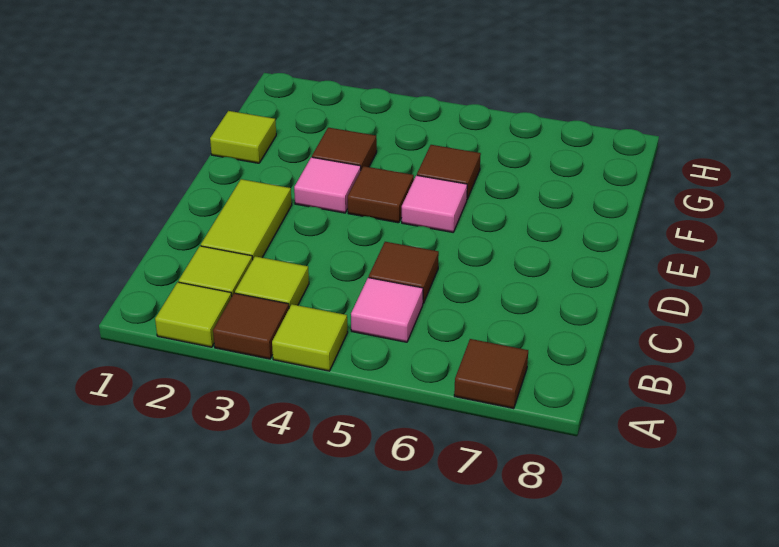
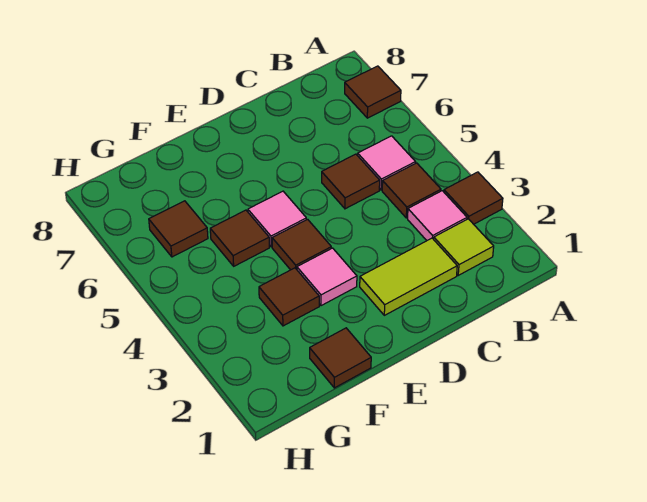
lime 1x1 tile [155,282,232,347] -> none
lime 1x1 tile [272,304,348,371] -> none
lime 1x1 tile [235,256,309,308] -> pink 1x1 tile [408,191,467,241]
none -> brown 1x1 tile [382,163,441,218]
lime 1x1 tile [210,111,276,163] -> brown 1x1 tile [310,328,371,388]
none -> brown 1x1 tile [149,201,208,257]

